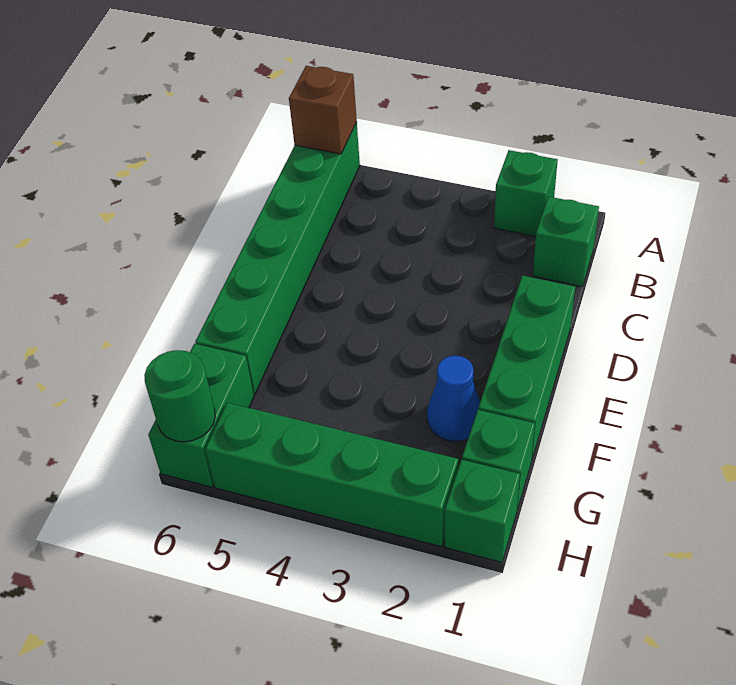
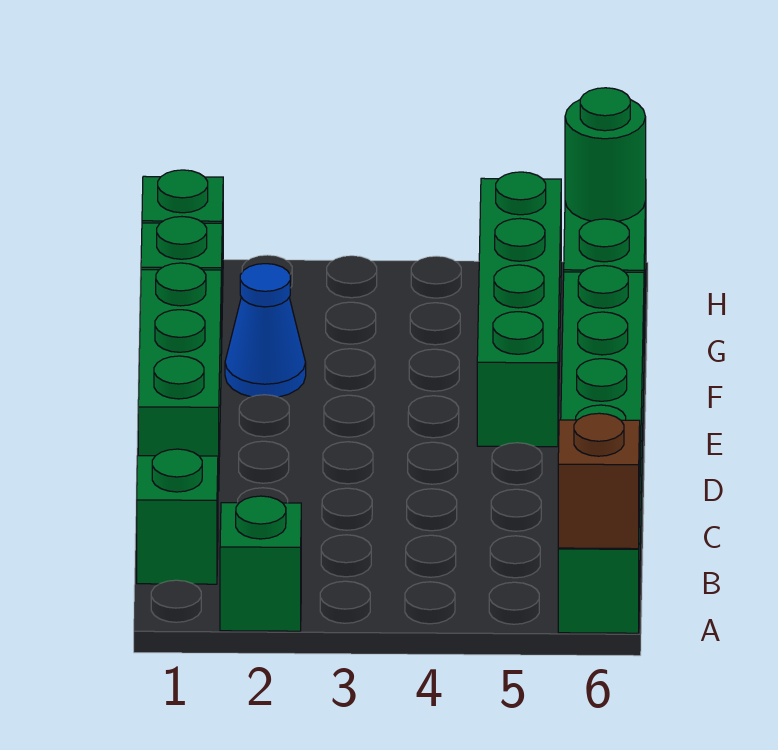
green 1x4 brick [205,403,458,547] -> green 1x4 brick turned to [477,172,561,447]

